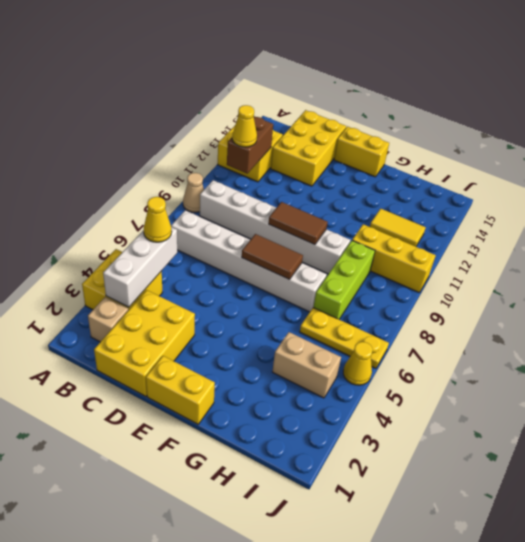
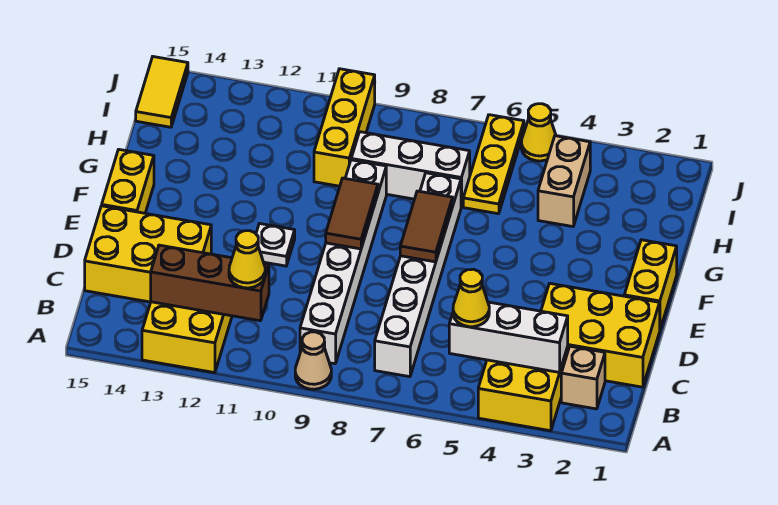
brown 1x2 brick [227,116,273,174] -> brown 1x3 brick [151,245,269,321]
none -> white 1x1 plate [256,224,295,266]
lime 1x3 brick [313,241,375,319] -> white 1x3 brick [351,132,470,207]
yellow 1x2 tile [370,209,426,246] -> yellow 1x2 tile moved to [136,57,188,127]

